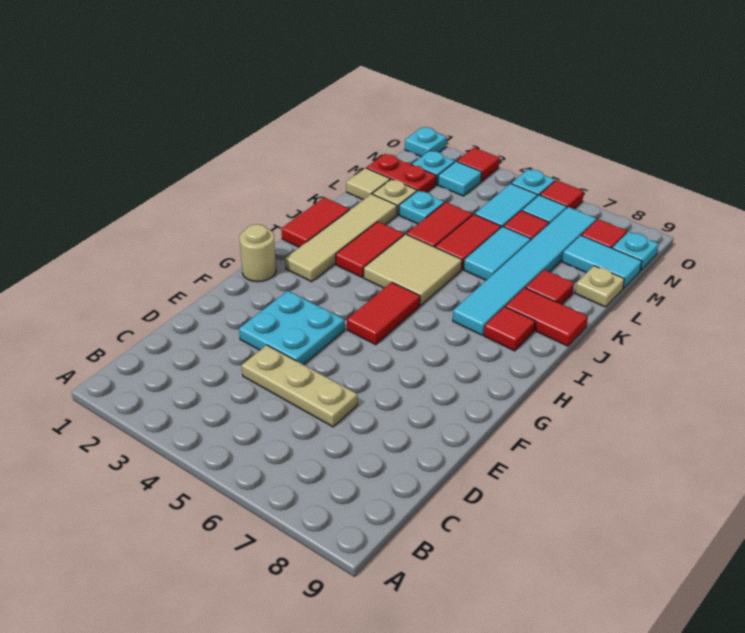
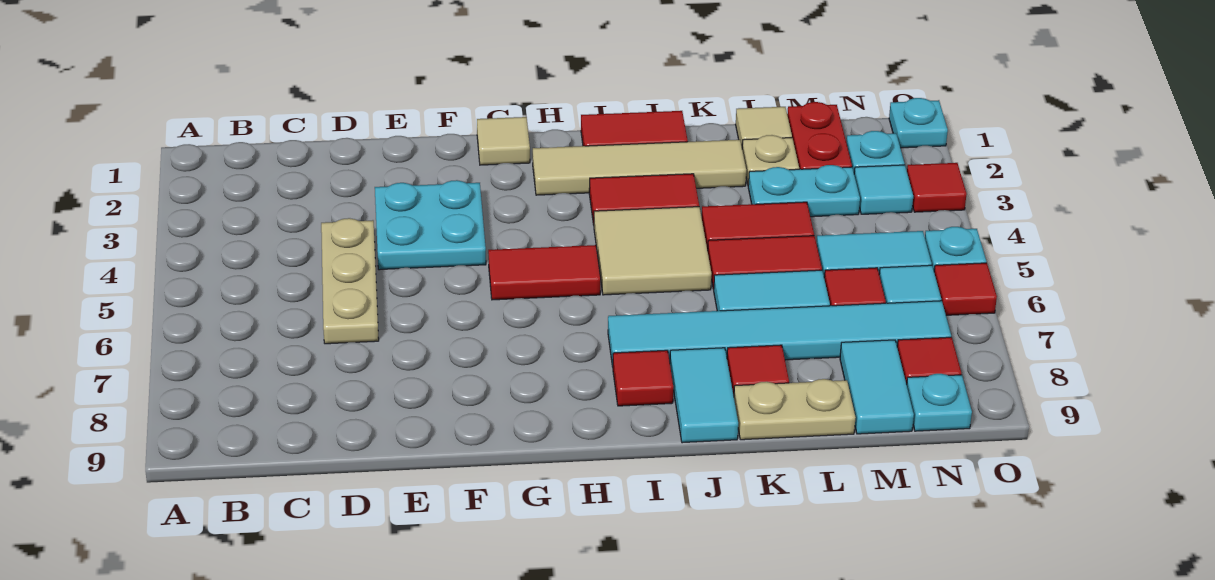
tan 1x1 round brick [239,224,276,282] -> tan 1x1 tile [477,117,530,165]
red 1x2 tile [506,288,588,346] -> cyan 1x2 tile [670,348,738,443]
cyan 1x1 plate [399,190,444,224] -> cyan 1x2 plate [748,165,860,217]
tan 1x1 plate [575,266,624,307] -> tan 1x2 plate [734,379,856,440]

